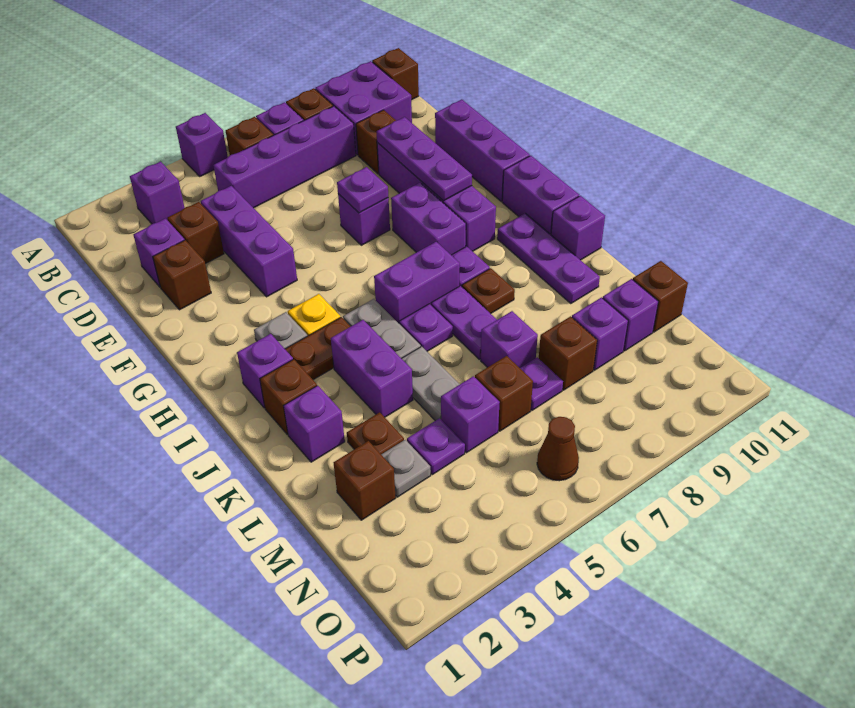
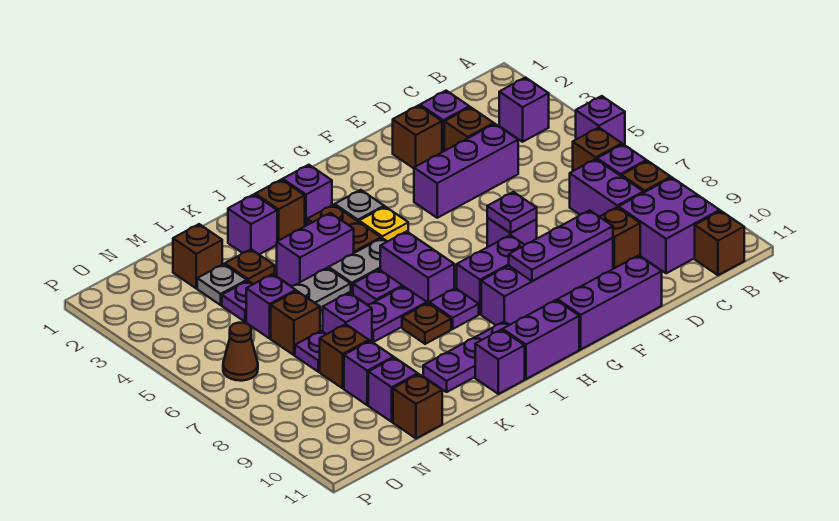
purple 1x4 brick [213,106,356,208] -> purple 1x2 brick [570,159,643,217]

